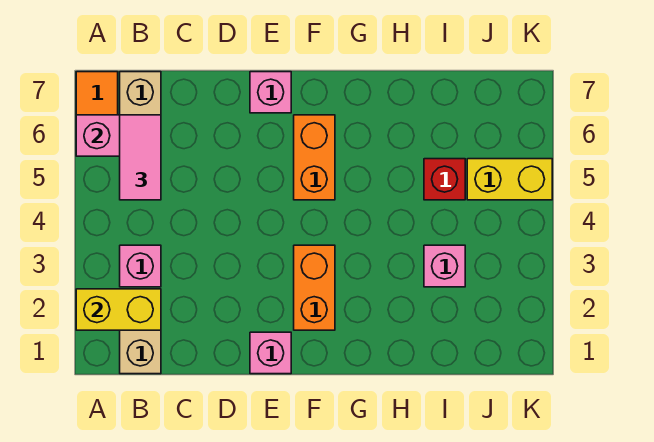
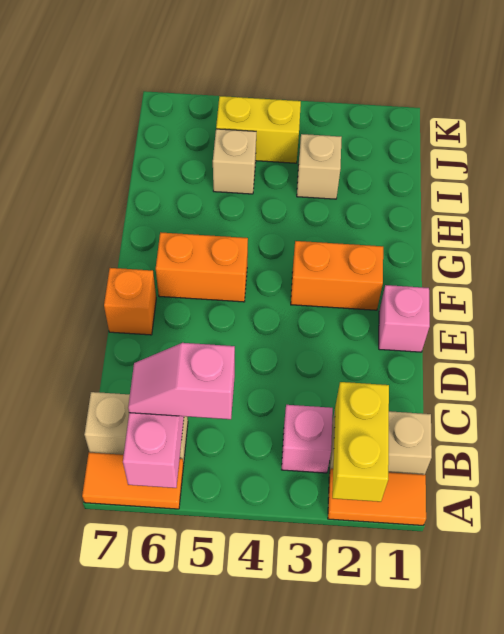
none -> orange 1x2 tile [328,469,426,525]
pink 1x2 tile [120,115,161,200] -> pink 1x2 slope [128,343,235,419]
pink 1x1 brick [250,72,291,113] -> orange 1x1 brick [104,268,156,335]
pink 1x1 brick [424,245,465,287] -> tan 1x1 brick [297,134,342,199]
red 1x1 brick [424,159,465,200] -> tan 1x1 brick [213,129,256,194]
yellow 1x2 brick [467,159,552,200] -> yellow 1x2 brick turned to [216,96,301,163]

